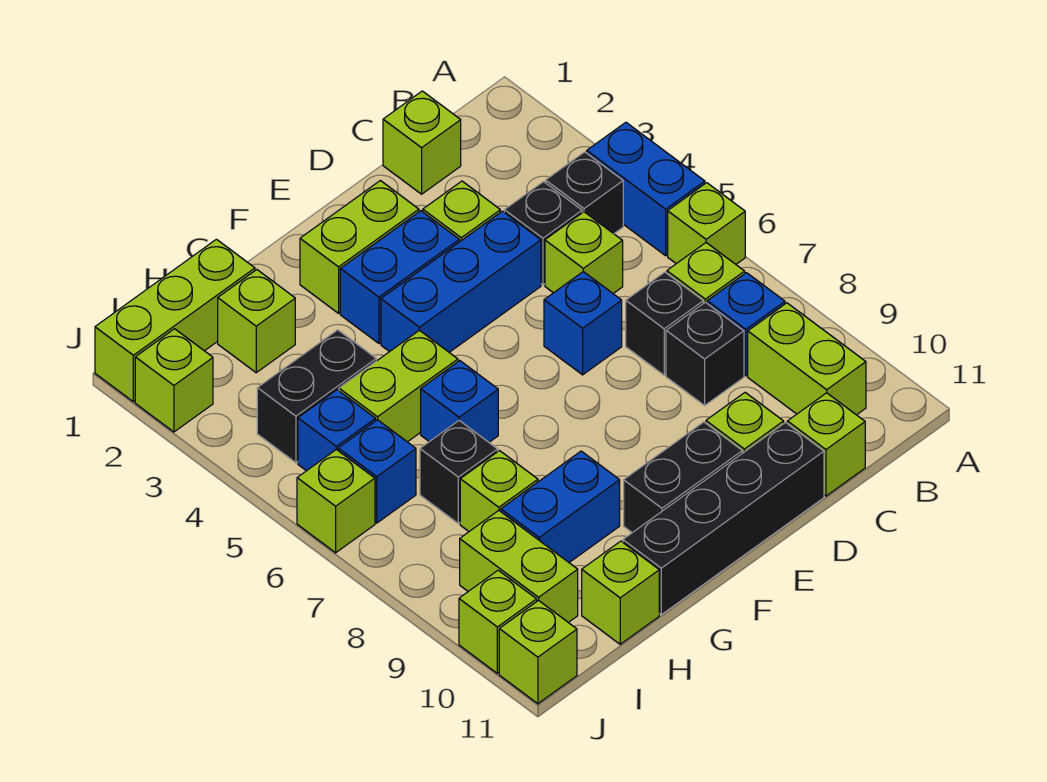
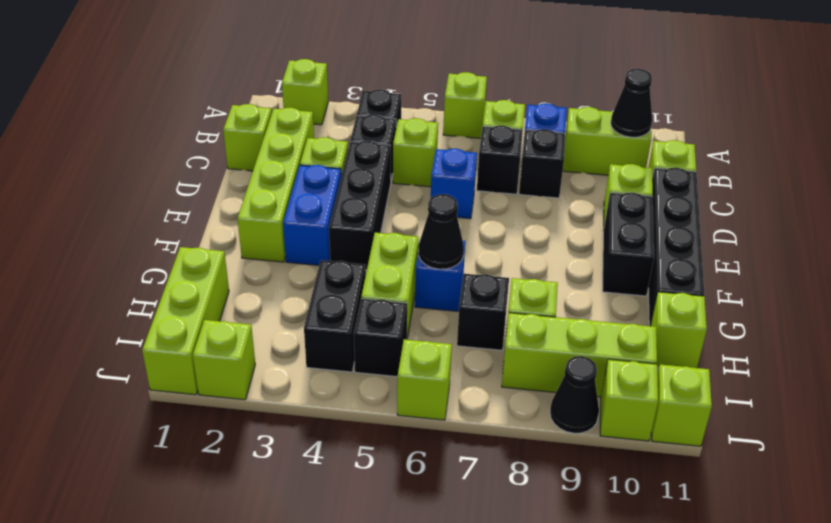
blue 1x2 brick [587,122,705,256] -> none
none -> black 1x1 cone [611,69,652,137]
blue 1x3 brick [381,211,541,352] -> black 1x3 brick [329,141,391,270]
lime 1x2 brick [300,181,419,313] -> lime 1x4 brick [237,108,314,262]
none -> black 1x1 cone [418,194,464,269]
blue 1x2 brick [501,451,620,562] -> none
lime 1x1 brick [218,270,295,373] -> lime 1x1 brick moved to [282,59,328,125]
blue 1x1 brick [298,390,376,471] -> black 1x1 brick [354,299,407,377]
blue 1x1 brick [338,420,416,523] -> none
lime 1x2 brick [460,511,578,622] -> lime 1x3 brick [502,313,657,397]
none -> black 1x1 cone [550,356,599,433]

